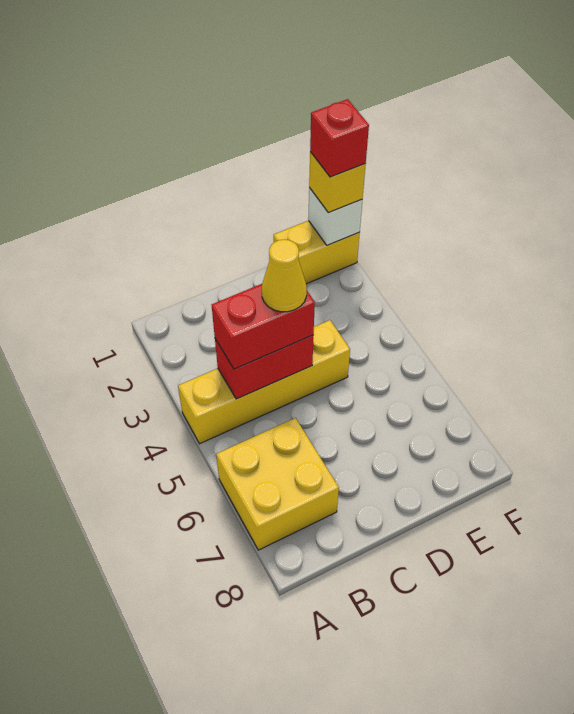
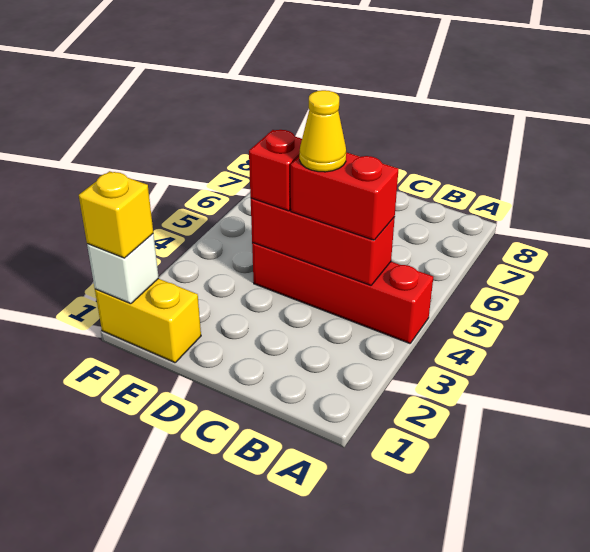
yellow 1x4 brick [178,320,350,444] -> red 1x4 brick [252,243,433,343]
yellow 2x2 brick [216,418,339,550] -> none
red 1x2 brick [215,335,314,399] -> red 1x3 brick [251,198,395,285]
red 1x1 brick [310,99,369,177] -> red 1x1 brick moved to [249,130,302,211]

